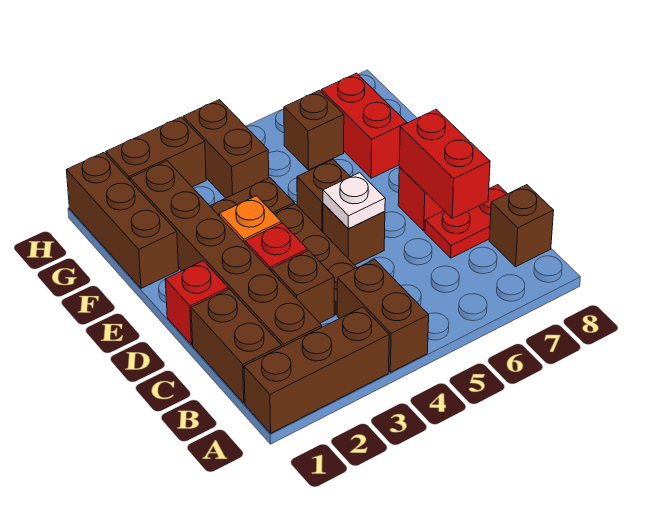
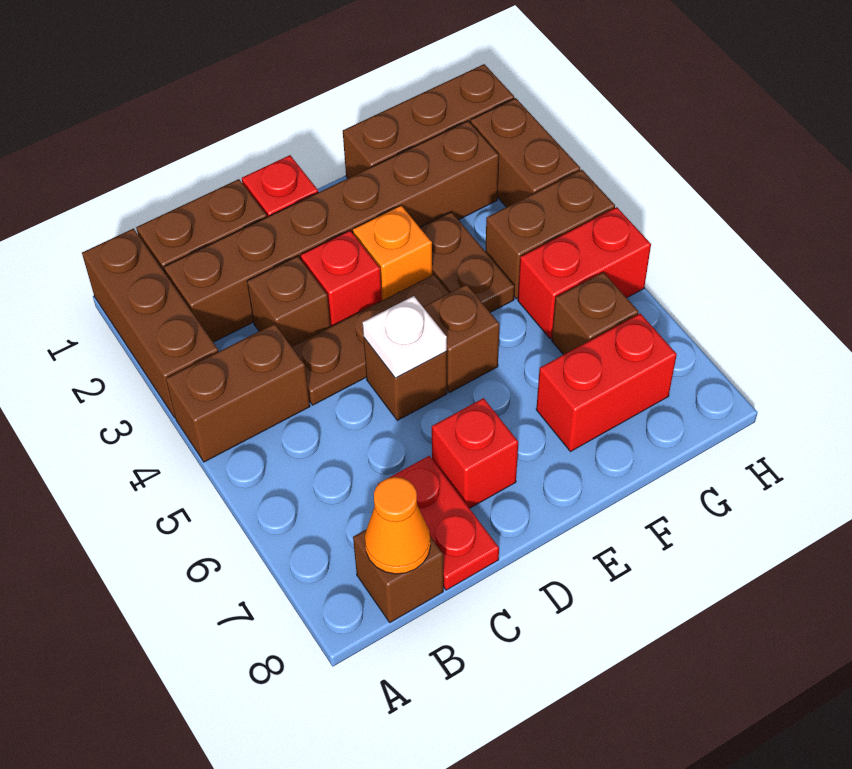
none -> orange 1x1 cone [365,477,431,574]
red 1x2 brick [399,109,490,219] -> red 1x2 brick moved to [518,207,651,339]

